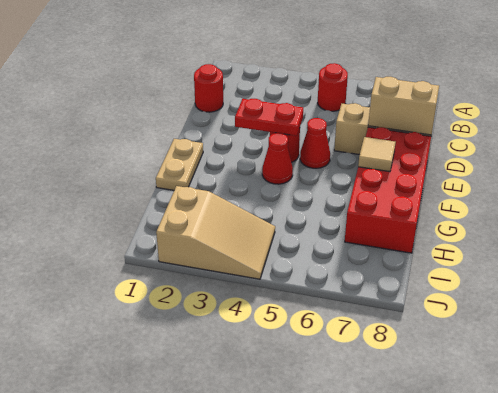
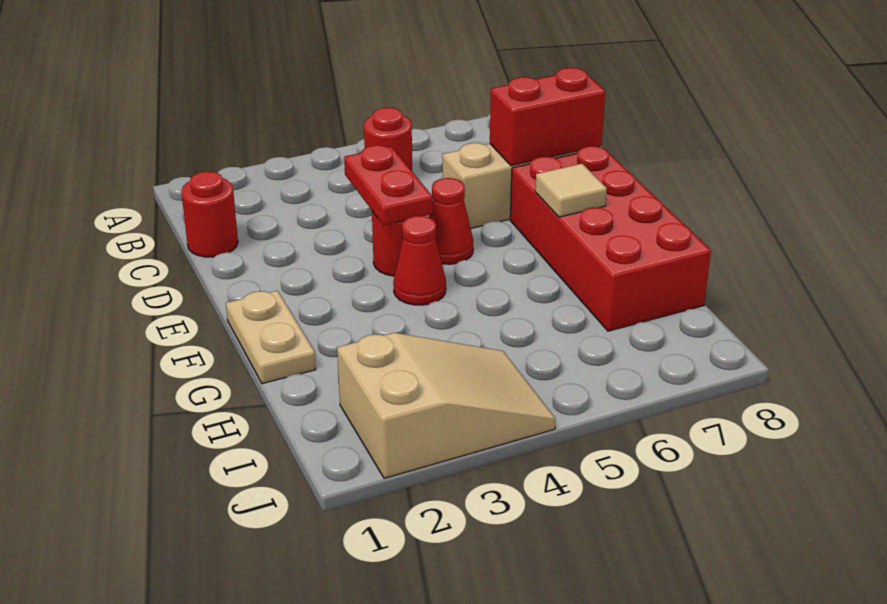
tan 1x2 brick [368,77,439,135] -> red 1x2 brick [490,68,605,166]
red 1x2 plate [235,99,303,136] -> red 1x2 plate turned to [344,145,432,225]

